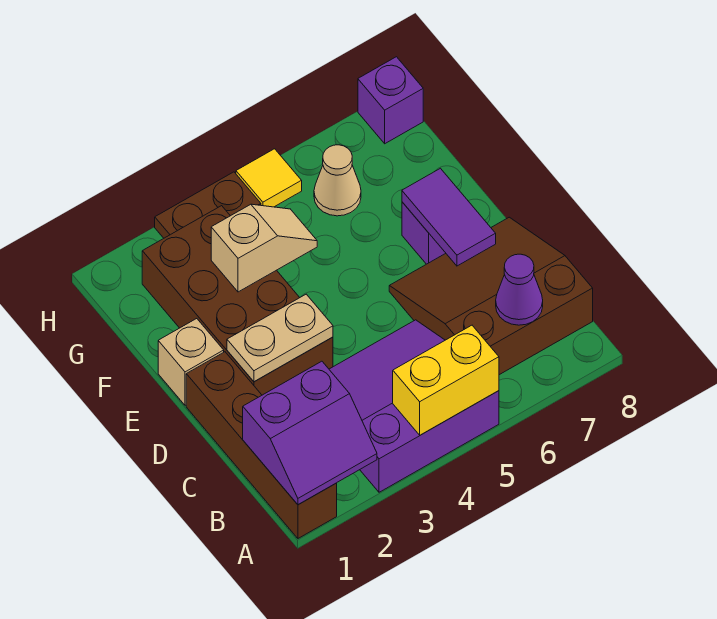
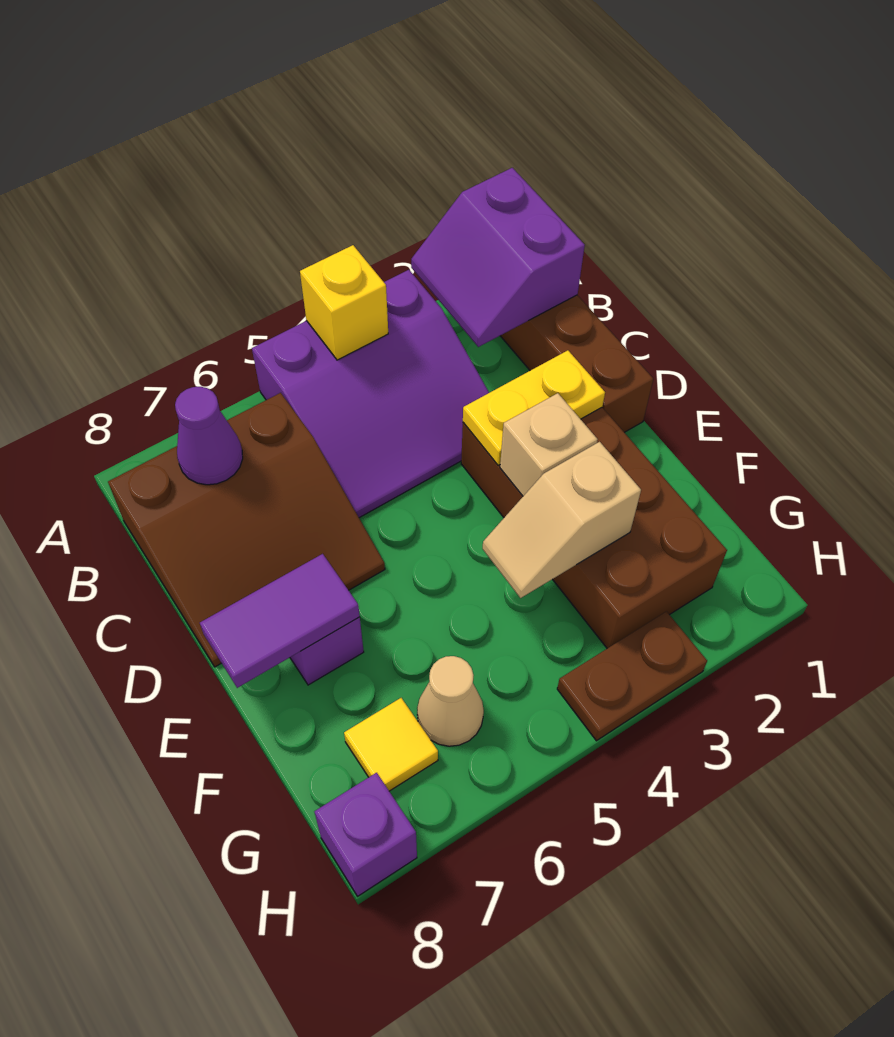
purple 2x2 slope [243,361,377,504] -> purple 2x2 slope turned to [411,168,585,347]
yellow 1x2 brick [393,325,499,435] -> yellow 1x1 brick [300,245,388,360]
tan 1x2 plate [227,294,333,382] -> yellow 1x2 plate [463,350,605,465]
purple 1x2 tile [402,168,496,266] -> purple 1x2 tile turned to [200,554,360,688]
tan 1x1 brick [158,319,224,405] -> tan 1x1 brick moved to [500,393,598,496]
yellow 1x1 tile [236,149,302,207] -> yellow 1x1 tile moved to [344,698,438,791]

